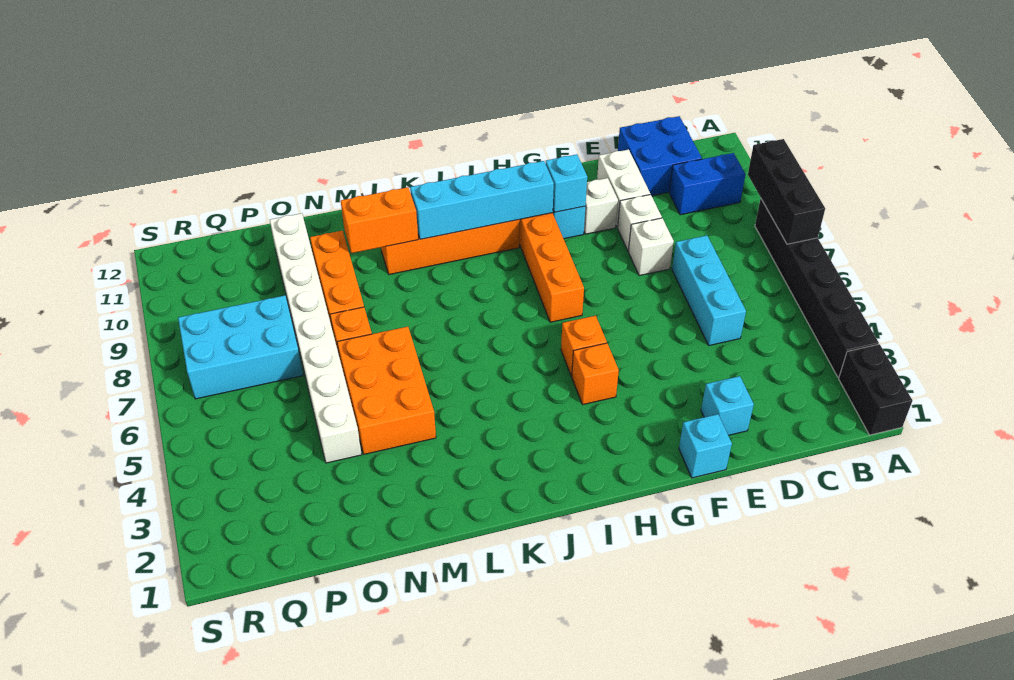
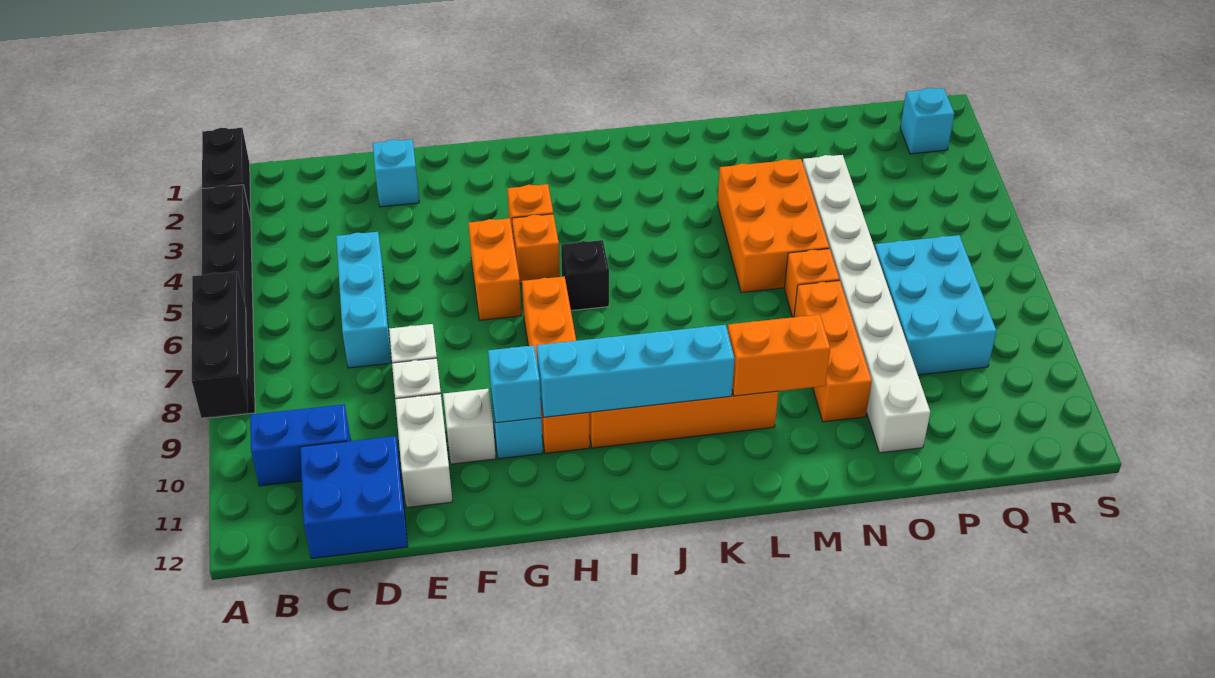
cyan 1x1 brick [679,414,732,478] -> cyan 1x1 brick moved to [900,88,954,154]
none -> orange 1x2 brick [468,218,521,320]
none -> black 1x1 brick [561,240,609,311]
cyan 2x3 brick [178,296,303,399] -> cyan 2x3 brick turned to [875,235,996,375]

